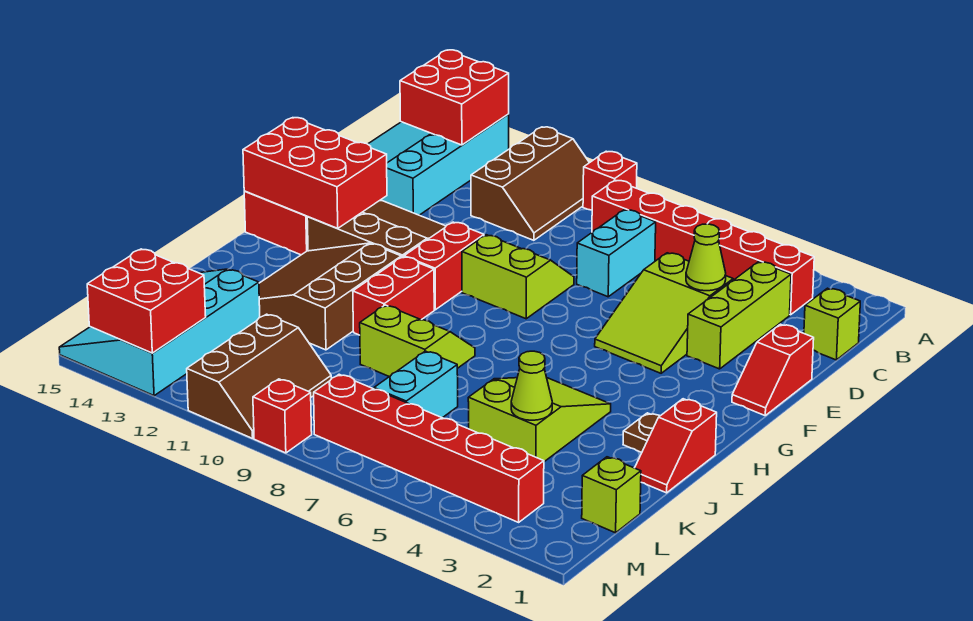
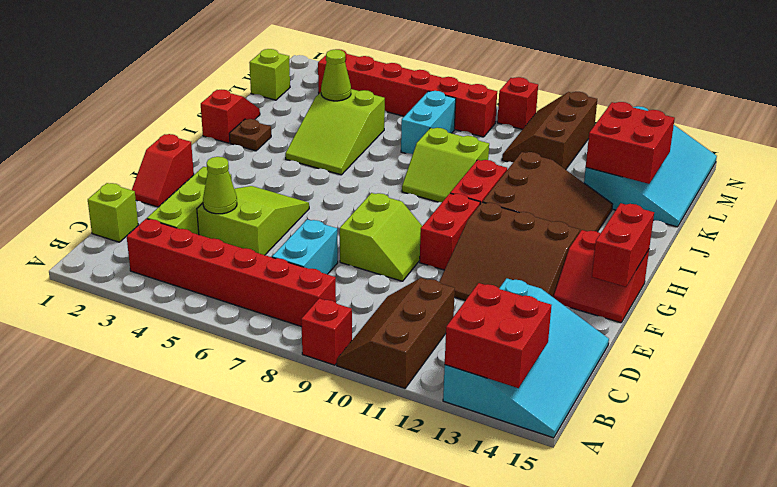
red 1x2 slope [732,324,814,415] -> red 1x2 slope turned to [132,134,194,207]
lime 2x2 slope [462,235,574,319] -> lime 2x2 slope turned to [340,193,422,281]
red 2x3 brick [243,118,387,228] -> red 1x2 brick [592,203,654,287]
red 2x2 brick [87,249,206,353] -> red 2x2 brick moved to [586,102,675,184]

